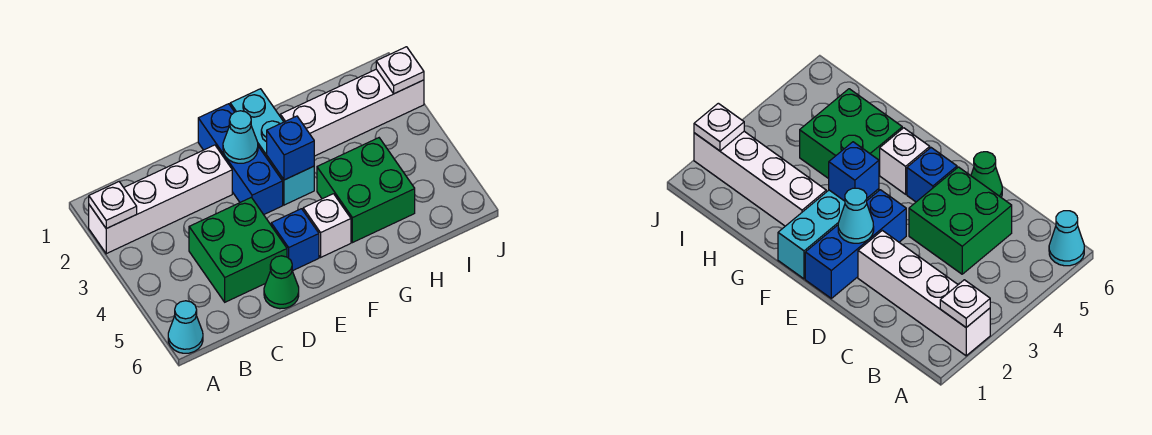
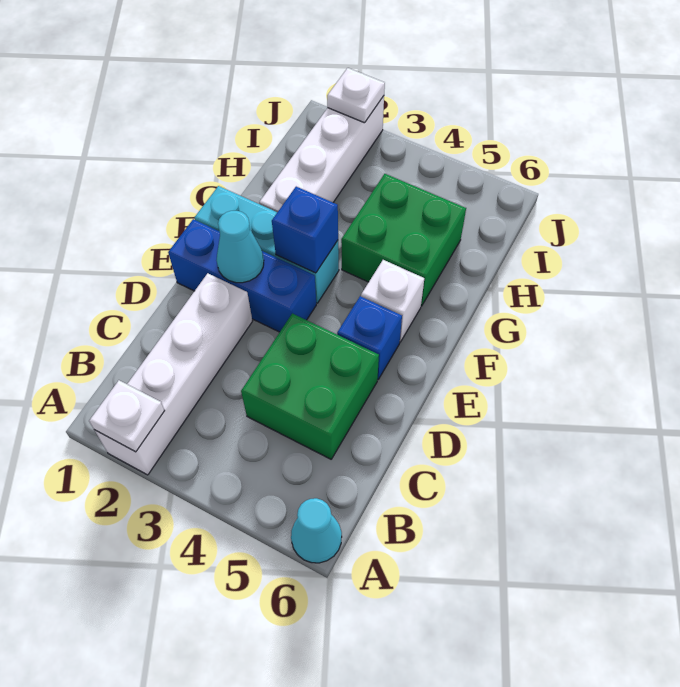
green 1x1 cone [264,256,299,309] -> none

